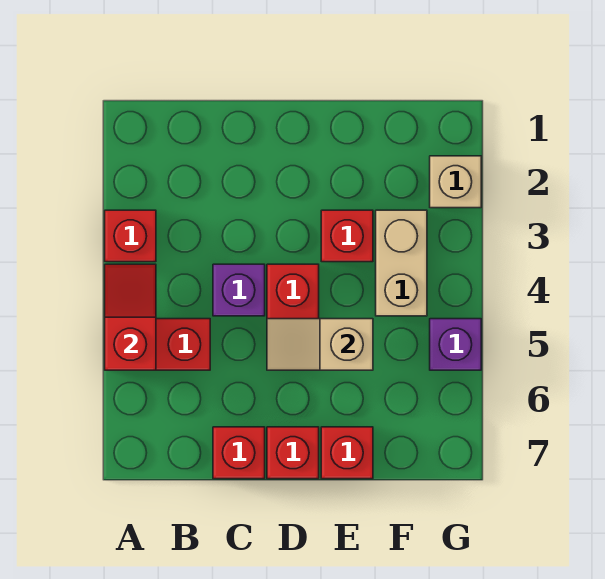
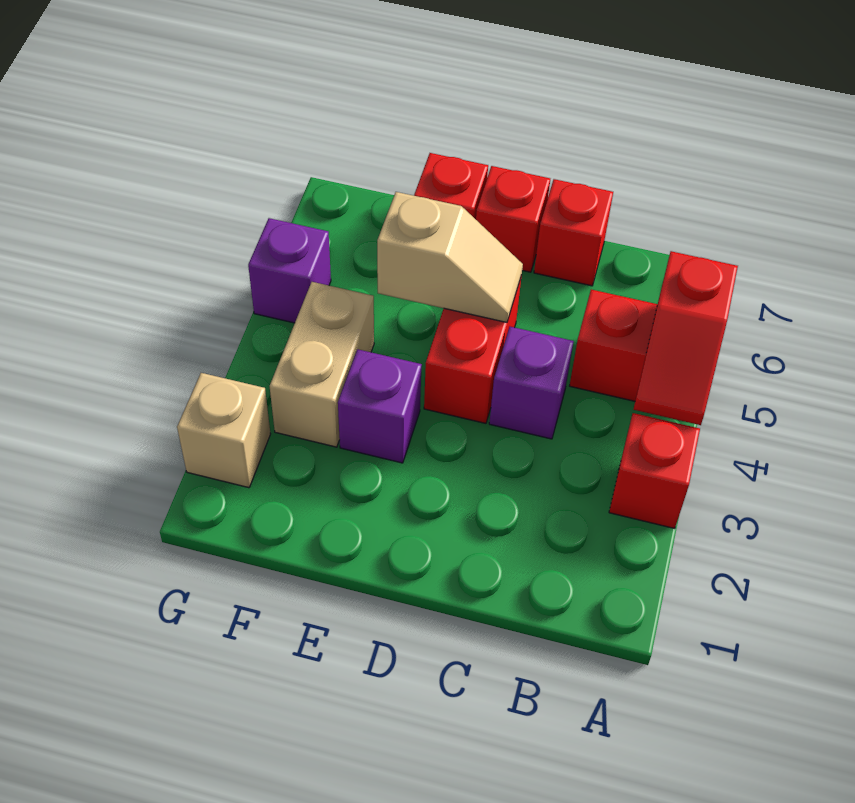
red 1x1 brick [321,210,373,262] -> purple 1x1 brick [338,349,422,463]

